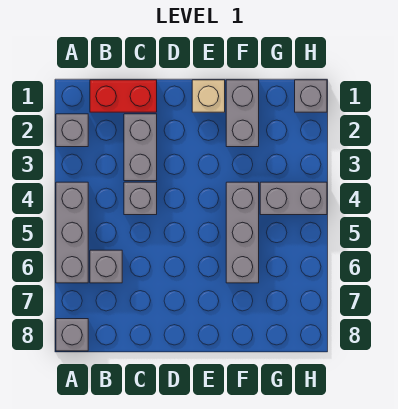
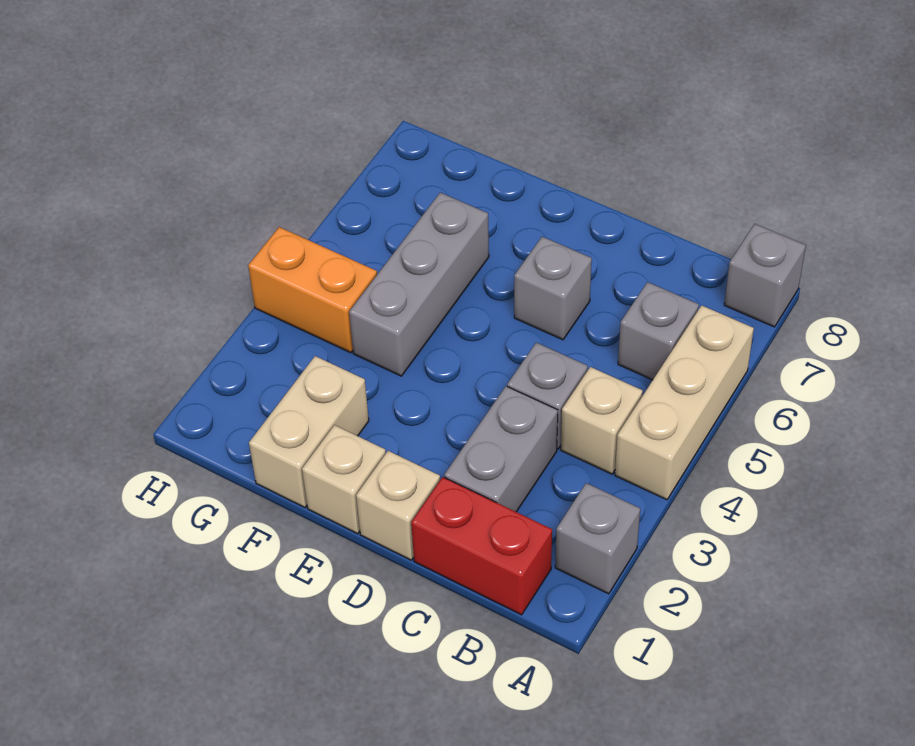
grey 1x3 brick [56,182,88,283] -> tan 1x3 brick [615,305,754,500]
none -> tan 1x1 brick [561,367,643,474]
none -> tan 1x1 brick [356,451,440,560]
grey 1x2 brick [226,80,259,147] -> tan 1x2 brick [249,356,369,507]
grey 1x2 brick [260,182,327,215] -> orange 1x2 brick [248,227,377,353]
grey 1x1 brick [295,80,327,112] -> grey 1x1 brick moved to [514,237,592,340]

